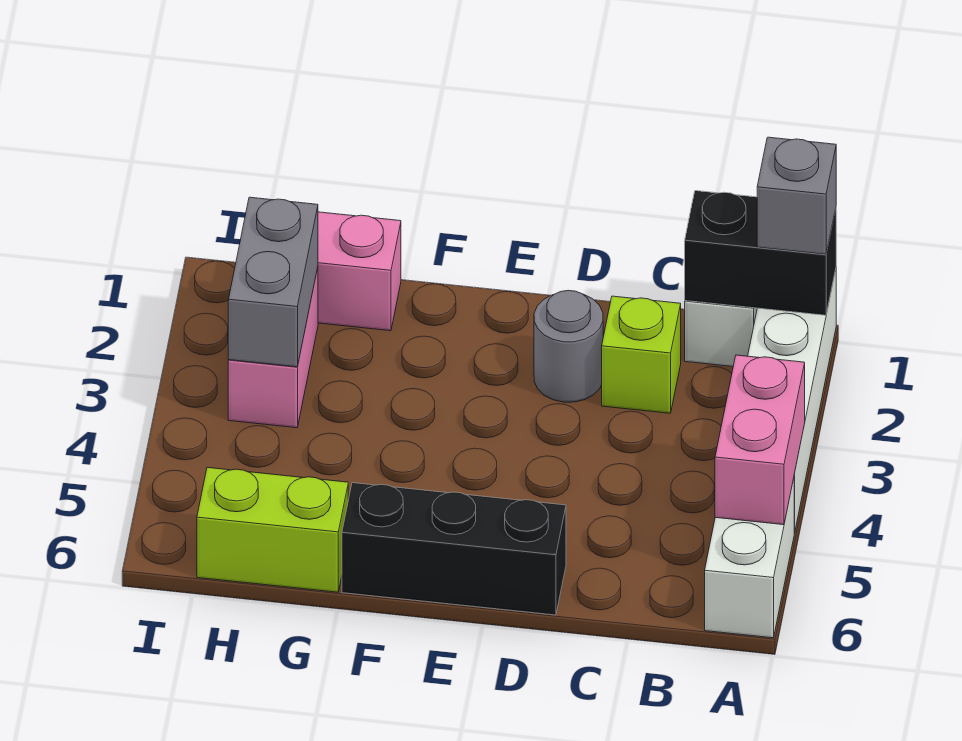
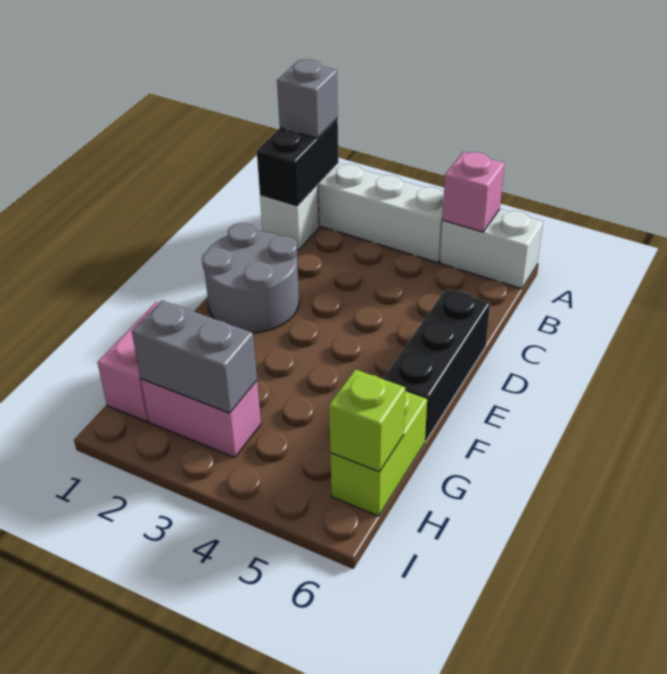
pink 1x2 brick [715,355,805,525] -> pink 1x1 brick [442,152,505,232]
lime 1x1 brick [602,296,681,413] -> lime 1x1 brick moved to [329,369,405,472]
grey 1x1 round brick [534,290,603,402] -> grey 2x2 round brick [202,223,299,333]

